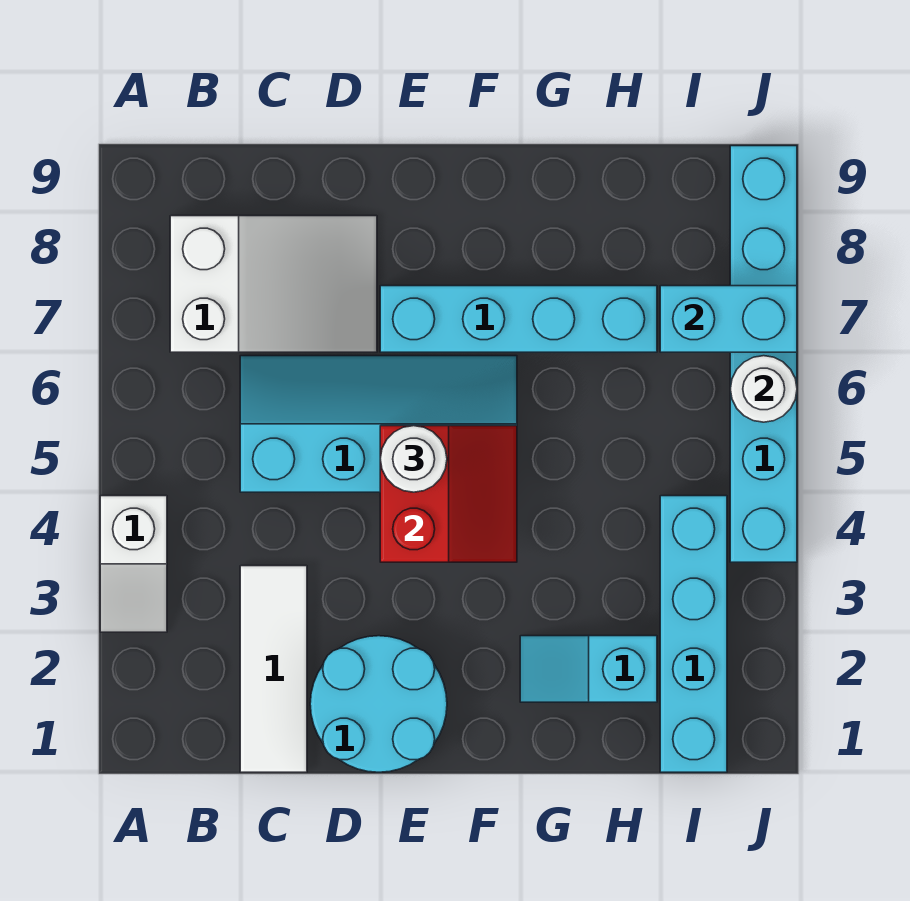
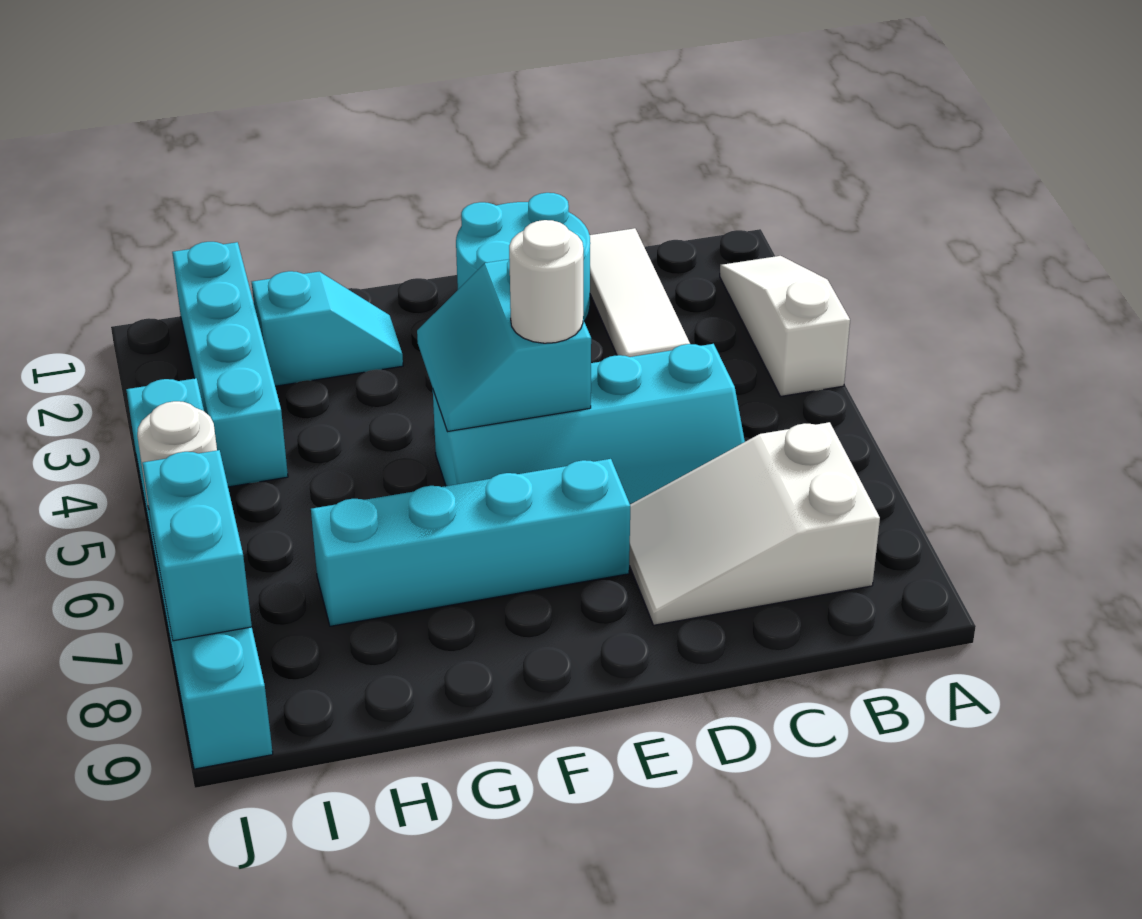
white 1x2 slope [100,496,167,632] -> white 1x3 slope [720,256,850,396]
red 2x2 slope [380,426,517,562] -> cyan 2x2 slope [417,259,591,432]
cyan 1x2 brick [660,286,797,352] -> cyan 1x2 brick turned to [142,450,252,641]

